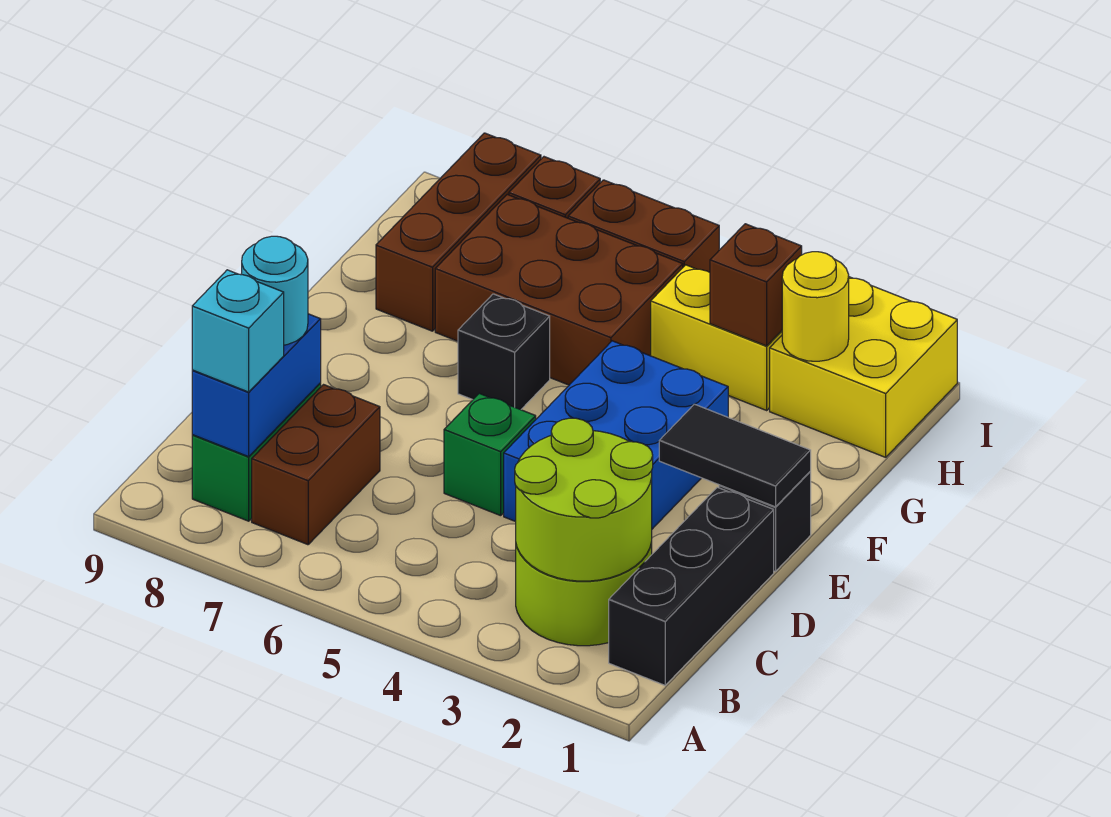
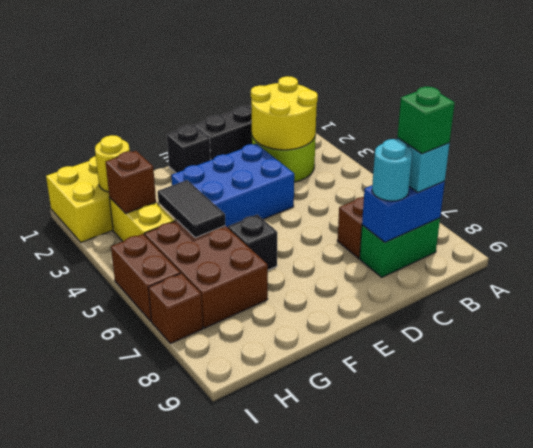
lime 2x2 round brick [515,418,653,581] -> yellow 2x2 round brick [251,76,318,150]
green 1x1 brick [444,393,536,516] -> green 1x1 brick moved to [397,87,455,154]
black 1x2 tile [659,404,811,507] -> black 1x2 tile moved to [158,180,225,238]
brown 1x3 brick [376,133,541,331] -> none

